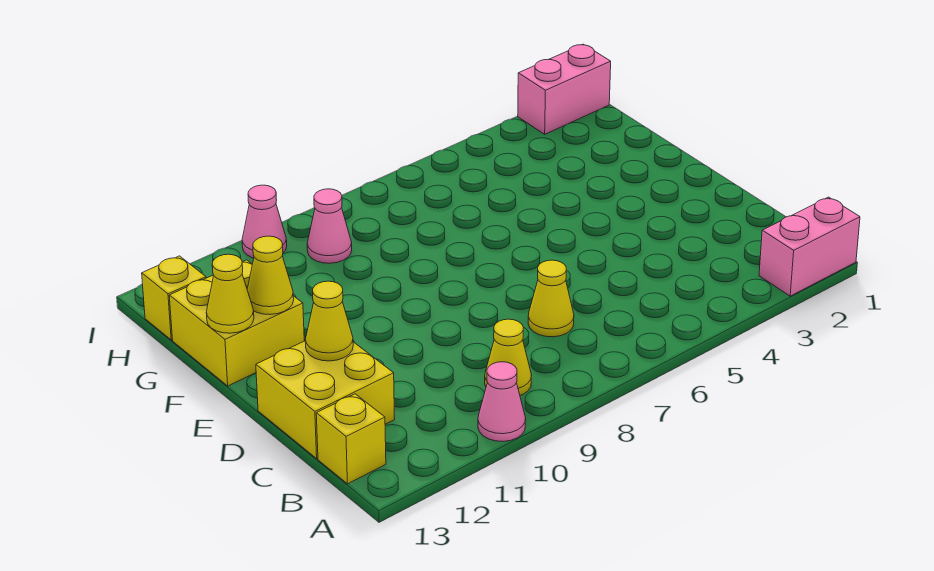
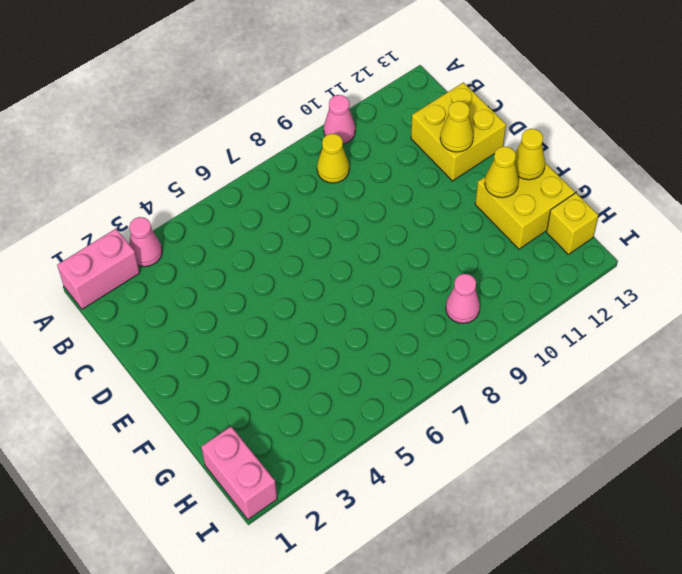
yellow 1x1 brick [316,394,386,484] -> none
yellow 1x1 cone [528,260,574,337] -> none
pink 1x2 brick [518,44,611,134] -> pink 1x2 brick turned to [201,427,277,519]
pink 1x1 cone [242,185,287,258] -> pink 1x1 cone moved to [129,217,162,267]

